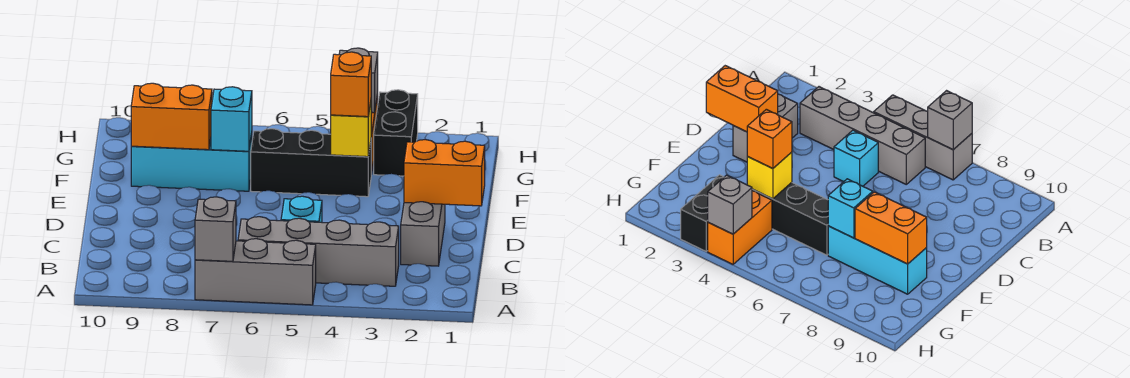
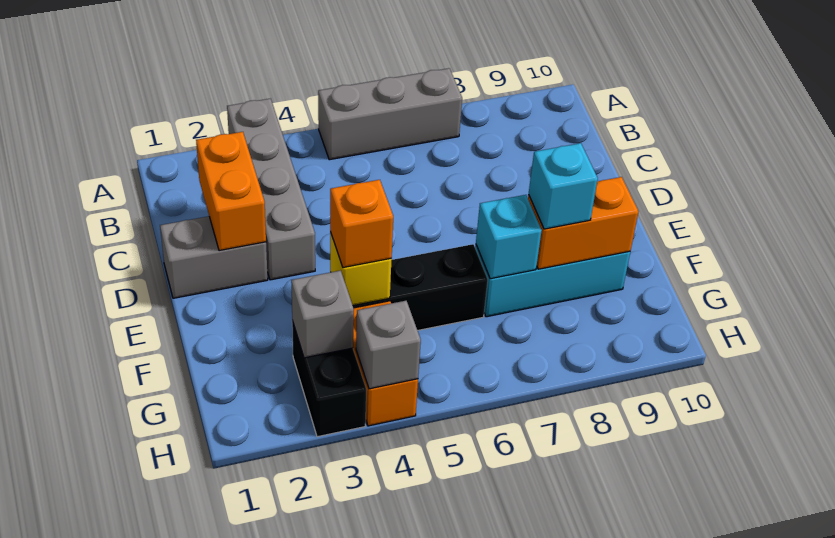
grey 1x1 brick [195,197,236,261] -> grey 1x1 brick moved to [291,271,354,358]
grey 1x4 brick [238,217,399,286] -> grey 1x4 brick turned to [227,99,315,280]
grey 1x2 brick [401,202,445,266] -> grey 1x2 brick turned to [160,216,268,298]
cyan 1x1 brick [281,196,322,222] -> cyan 1x1 brick moved to [529,143,598,229]
orange 1x2 brick [404,140,485,206] -> orange 1x2 brick turned to [196,132,266,251]

